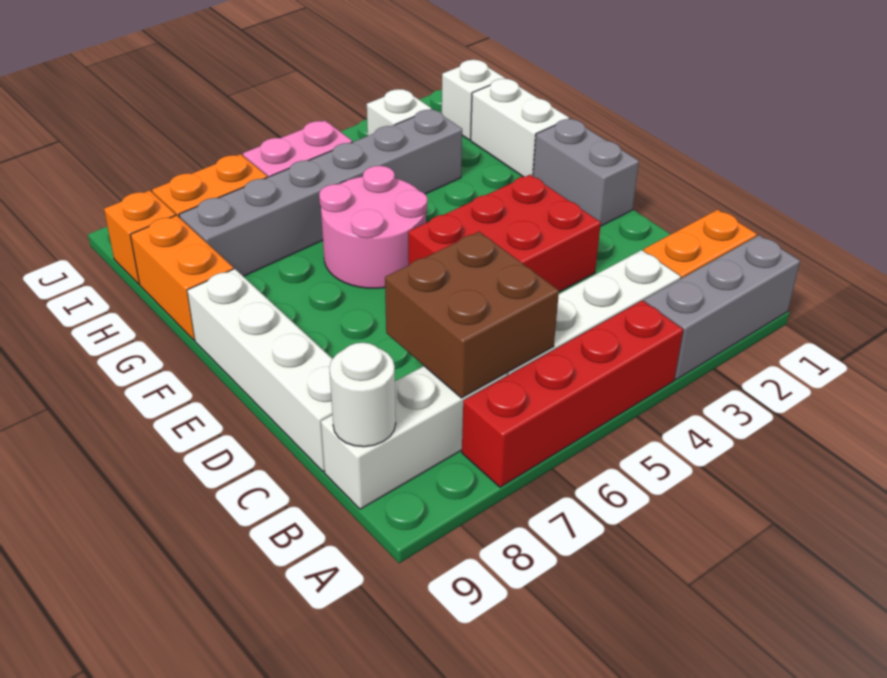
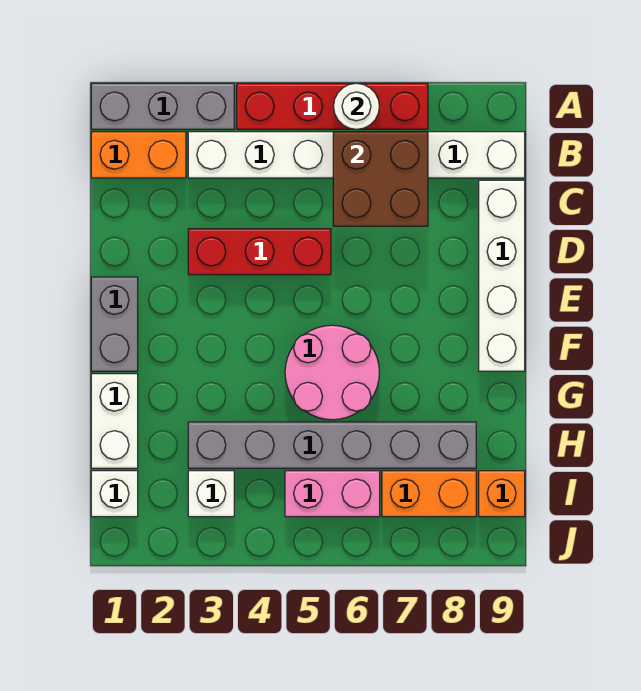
white 1x1 round brick [330,343,396,447] -> white 1x1 round brick moved to [333,83,379,129]
red 2x3 brick [408,175,601,292] -> red 1x3 brick [188,229,331,275]
orange 1x2 brick [130,215,233,340] -> none

